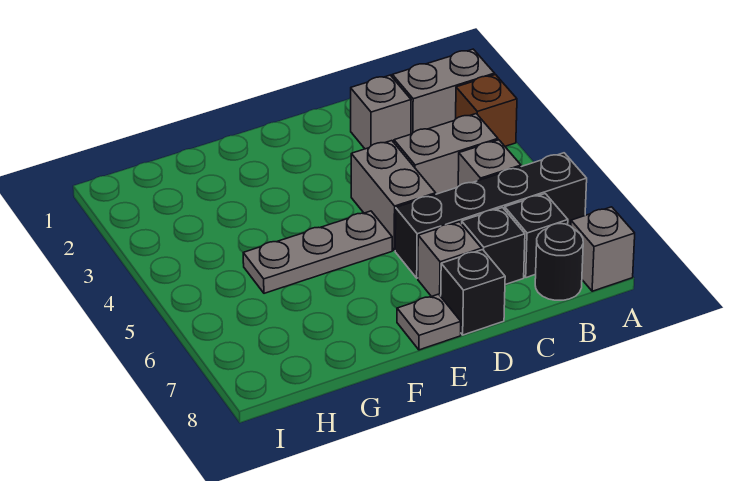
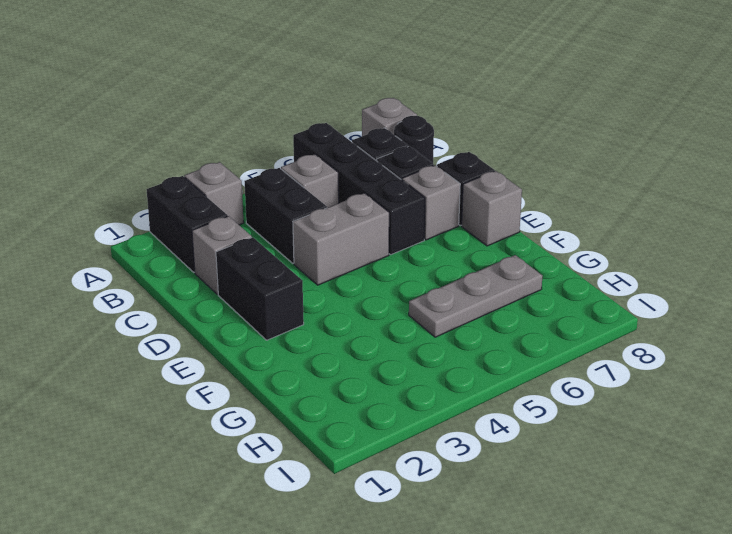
grey 1x2 brick [392,49,495,134] -> black 1x2 brick [147,176,228,272]
brown 1x1 brick [456,75,517,146] -> grey 1x1 brick [184,162,244,225]
grey 1x2 brick [394,114,498,194] -> black 1x2 brick [244,168,327,263]
none -> black 1x2 brick [216,237,304,340]
grey 1x3 plate [243,211,392,293] -> grey 1x3 plate turned to [409,255,542,337]
grey 1x1 plate [397,294,461,350] -> grey 1x1 brick [462,171,522,246]

